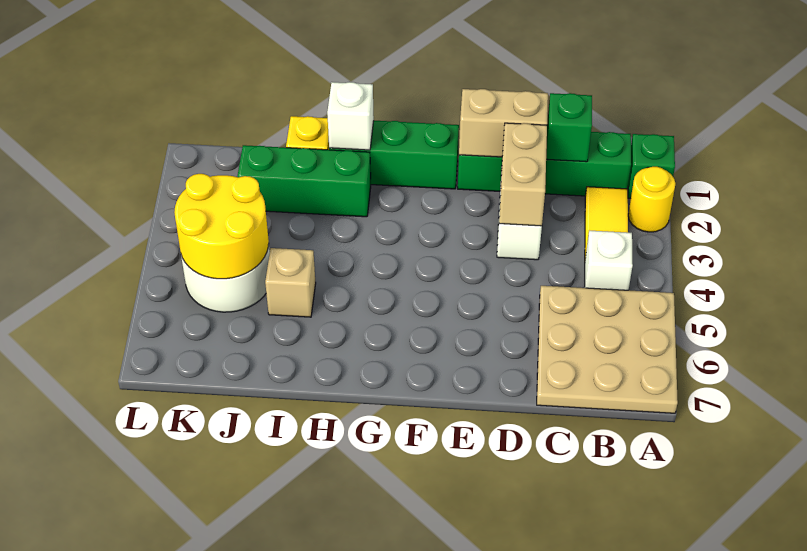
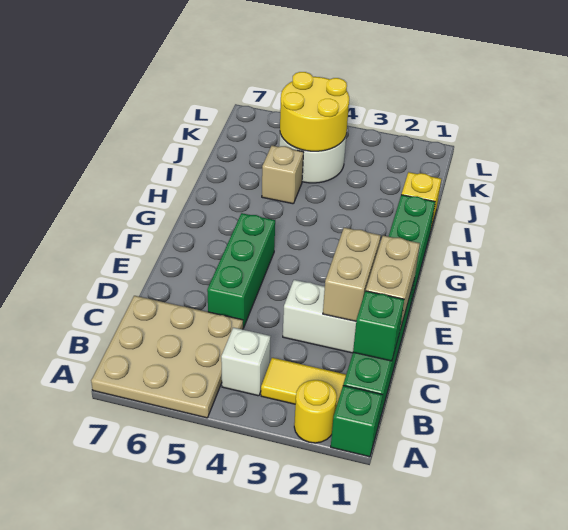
tan 1x2 brick [499,123,547,226] -> tan 1x2 brick turned to [323,228,381,321]
white 1x1 brick [327,82,374,150] -> none
green 1x3 brick [238,145,371,217] -> green 1x3 brick moved to [207,213,275,328]

